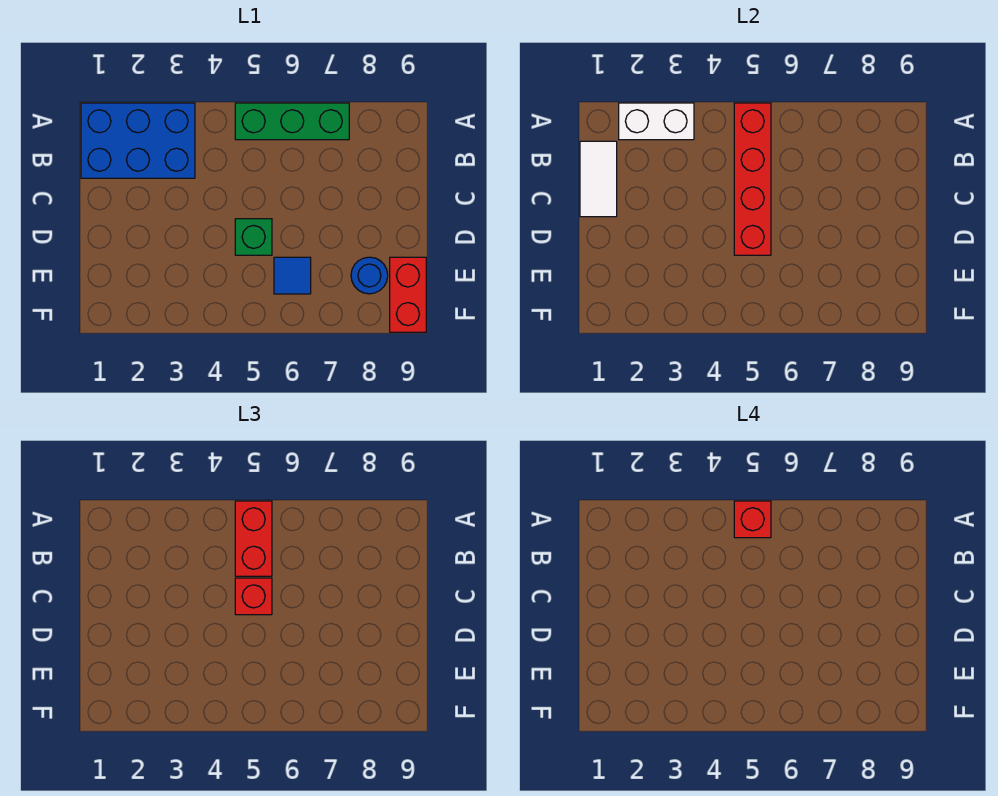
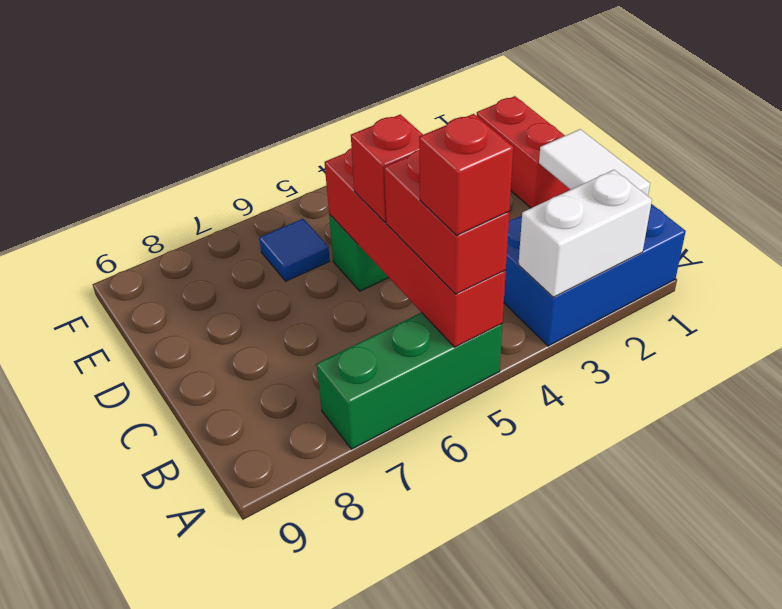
blue 1x1 round brick [351,257,388,294] -> none
red 1x2 brick [390,257,426,332] -> red 1x2 brick moved to [477,96,570,208]

